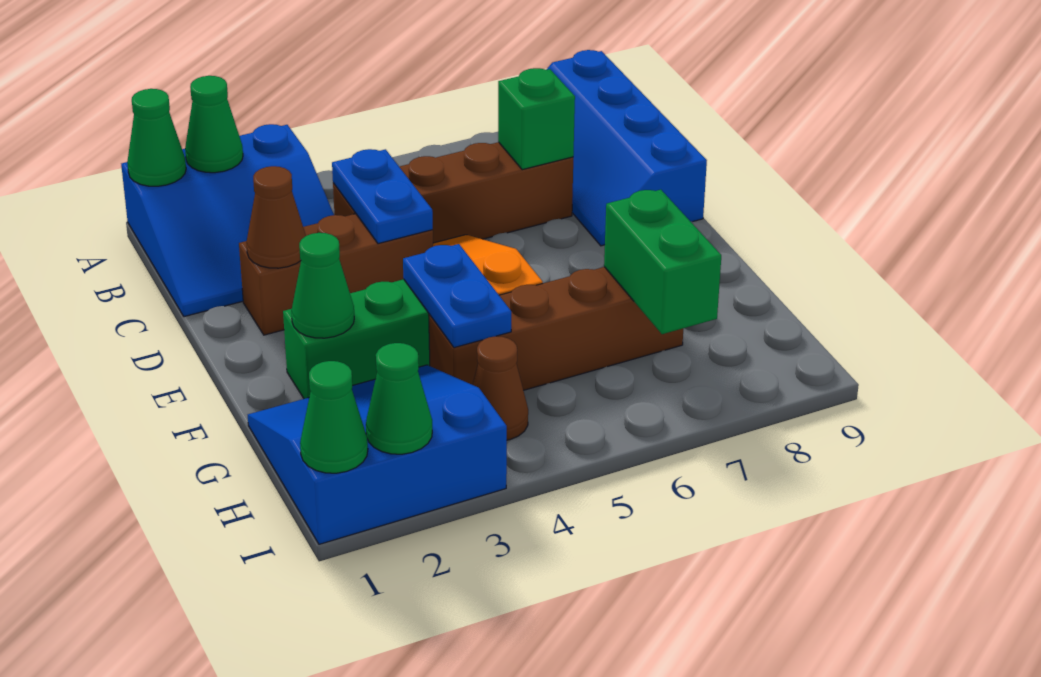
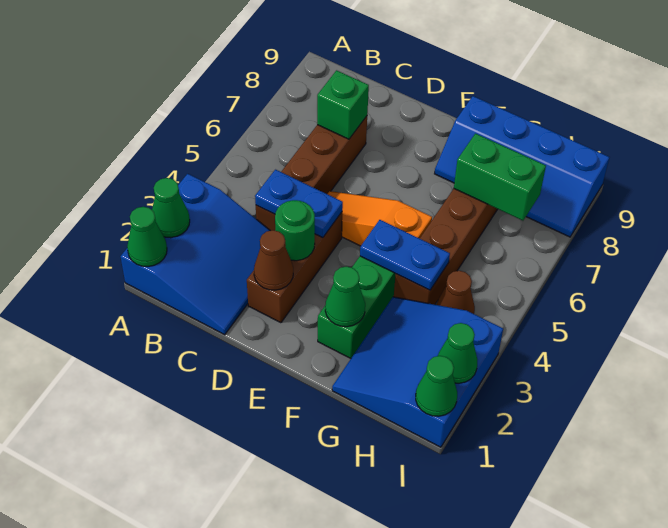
blue 2x4 slope [546,50,707,246] -> blue 2x4 slope moved to [435,96,609,237]
none -> green 1x1 round brick [275,200,315,261]

